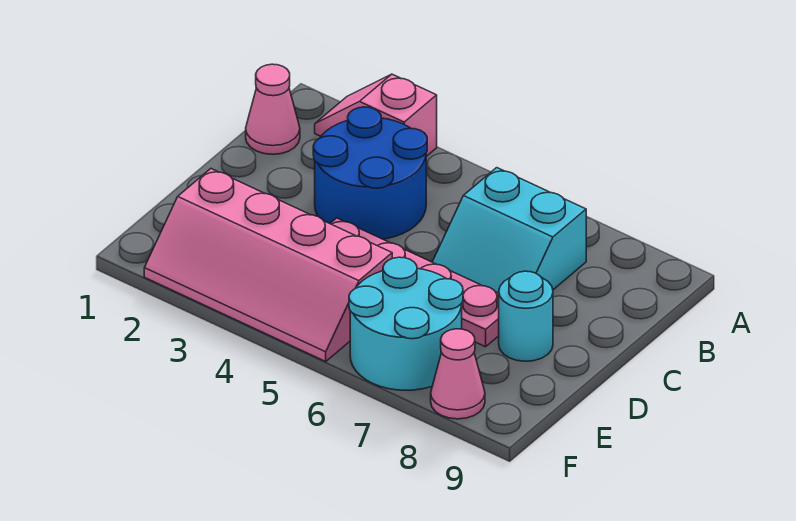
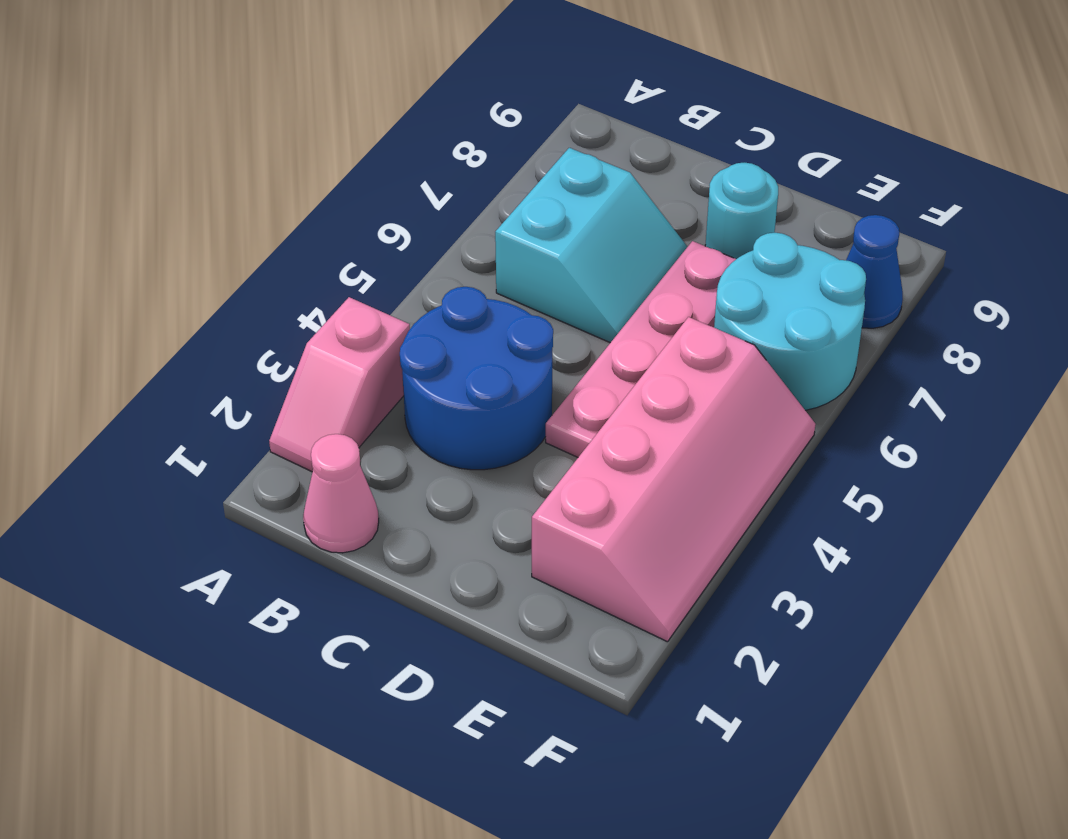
pink 1x1 cone [431,329,485,419] -> blue 1x1 cone [846,215,903,328]

